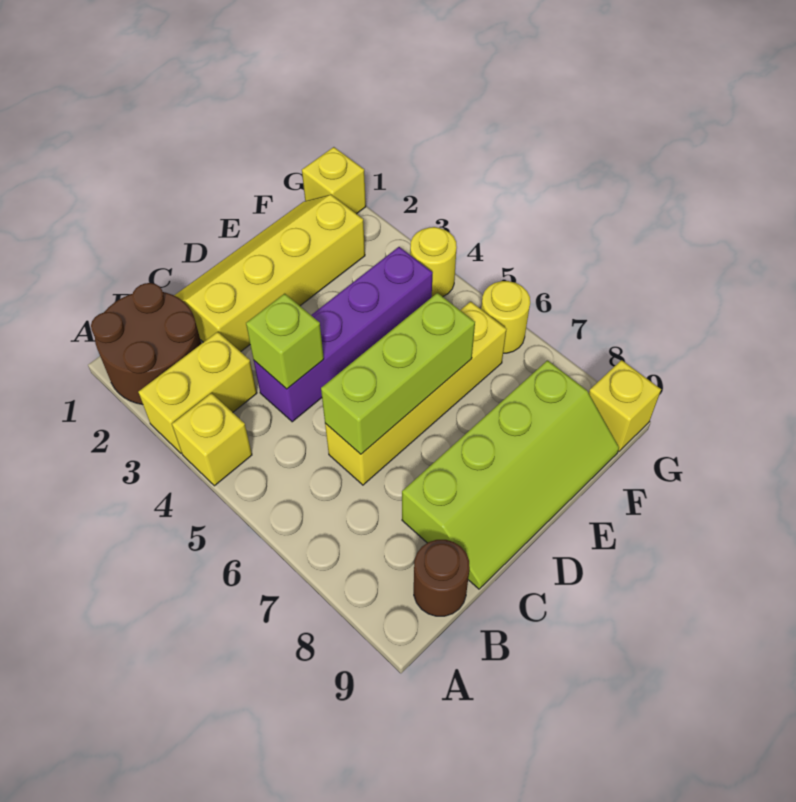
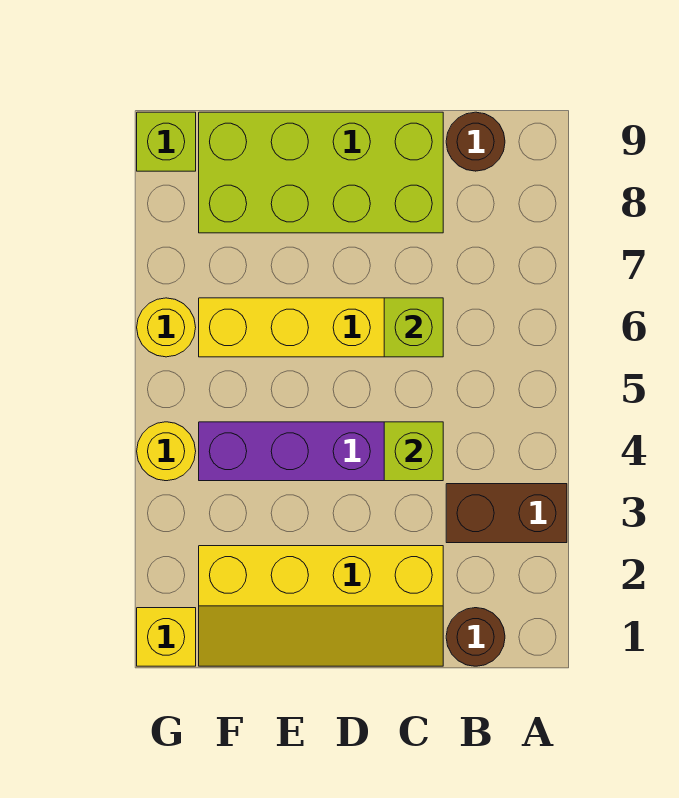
brown 2x2 round brick [91,283,201,405] -> brown 1x1 round brick [446,608,505,666]
yellow 1x2 brick [138,332,257,453] -> brown 1x2 brick [446,484,567,543]
yellow 1x1 brick [172,393,252,486] -> none
lime 1x3 brick [321,293,475,454] -> lime 1x1 brick [384,298,443,357]
lime 2x4 slope [402,360,619,589] -> lime 2x4 brick [199,112,443,233]
yellow 1x1 brick [589,360,661,451] -> lime 1x1 brick [137,112,196,171]

